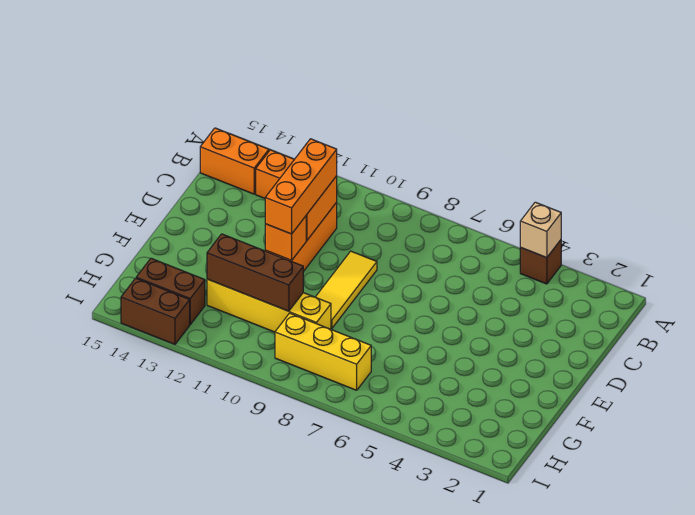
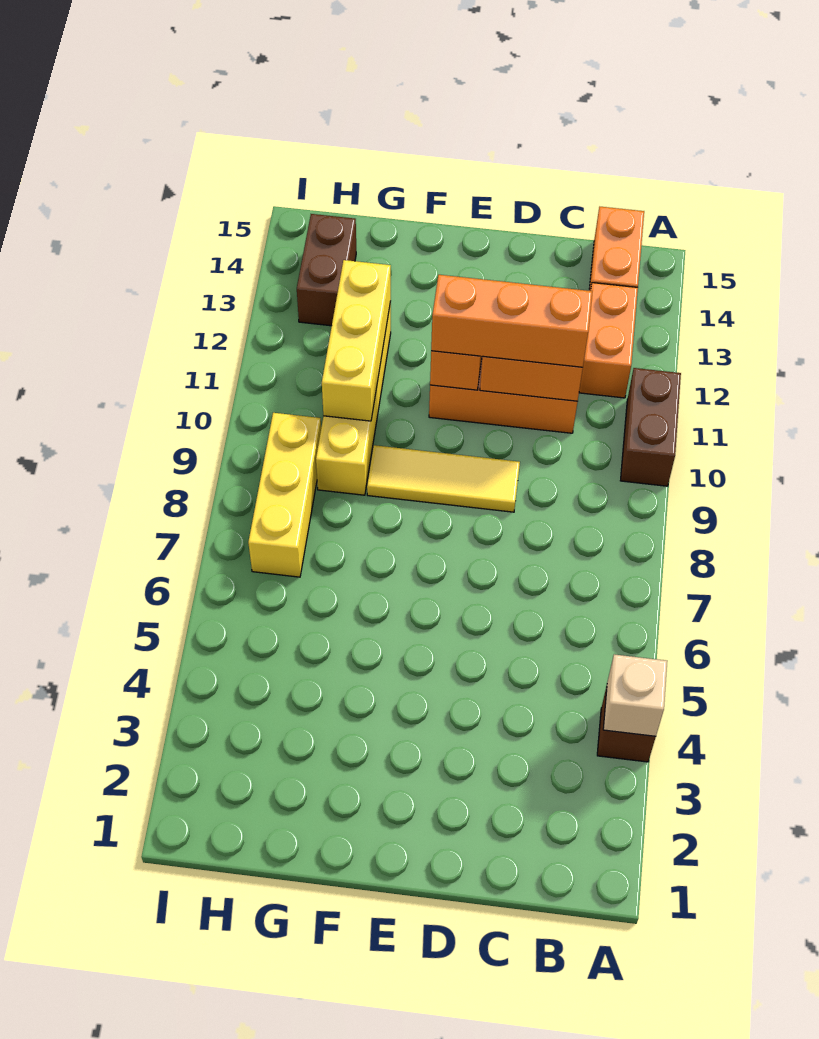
brown 1x3 brick [207,234,303,311] -> yellow 1x3 brick [322,260,391,421]
brown 1x2 brick [121,278,190,344] -> brown 1x2 brick moved to [620,368,681,486]

